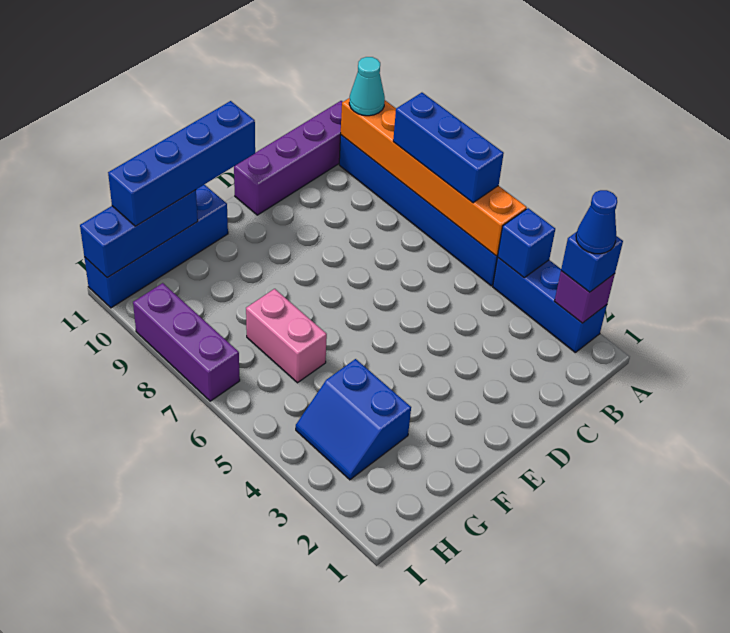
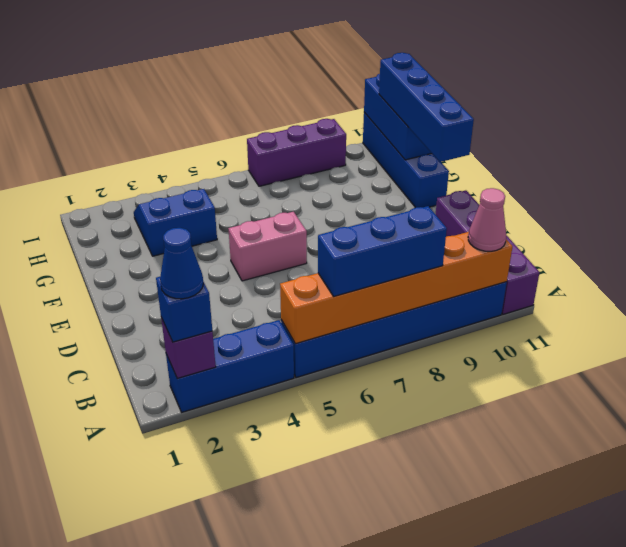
blue 1x1 brick [498,208,555,278] -> none
cyan 1x1 cone [349,57,385,116] -> pink 1x1 cone [468,188,506,251]
pink 1x2 brick [246,289,327,383] -> pink 1x2 brick moved to [228,212,307,281]

